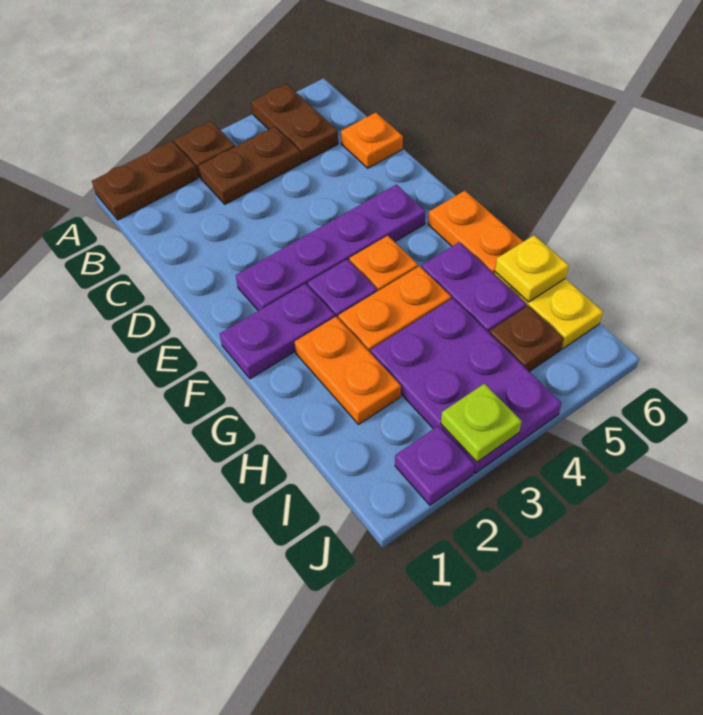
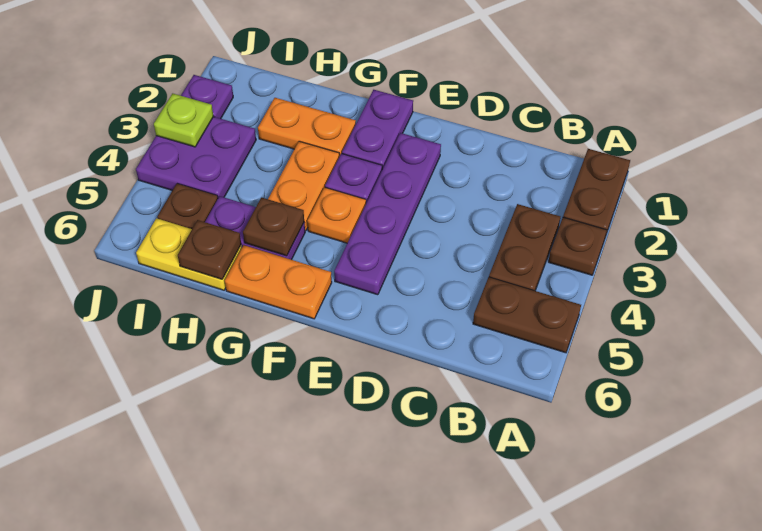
orange 1x1 plate [341,113,403,168] -> none
none -> brown 1x1 plate [243,198,304,256]
purple 2x3 plate [371,298,562,473] -> purple 2x2 plate [136,117,256,198]
yellow 1x1 plate [495,235,569,302] -> brown 1x1 plate [178,220,241,279]

